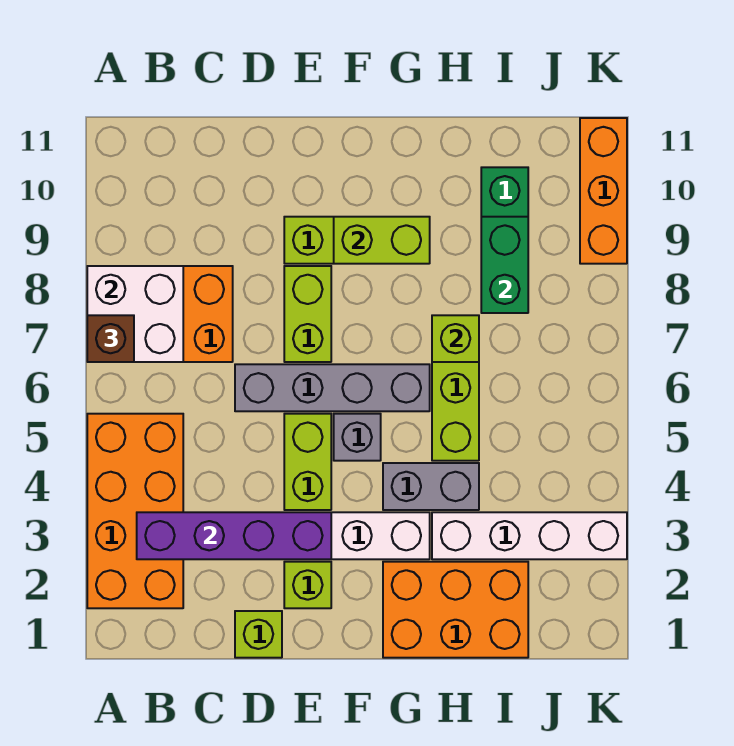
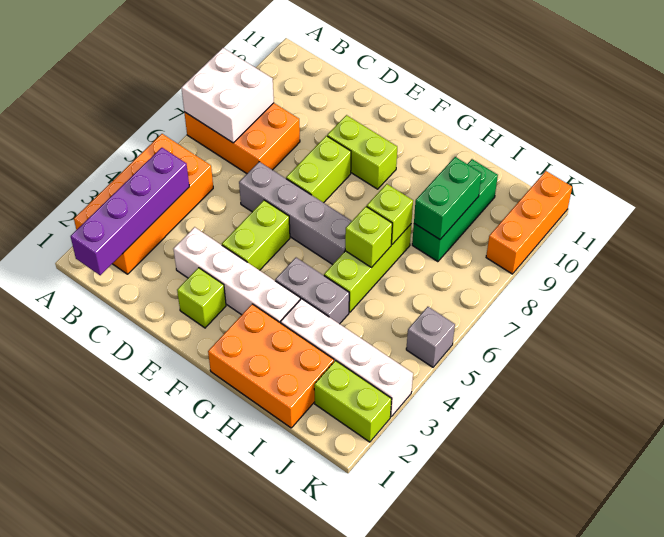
brown 1x1 brick [87,315,134,362] -> none
purple 1x4 brick [137,512,331,559] -> purple 1x4 brick turned to [71,148,189,275]
lime 1x1 brick [235,611,282,658] -> lime 1x1 brick moved to [345,207,392,268]
grey 1x1 brick [334,414,381,461] -> grey 1x1 brick moved to [406,307,455,367]
lime 1x2 brick [334,217,430,264] -> lime 1x2 brick moved to [314,361,392,442]

